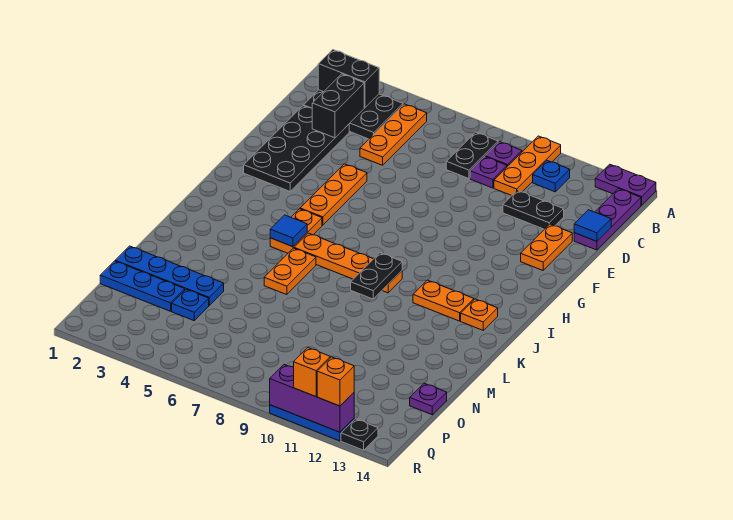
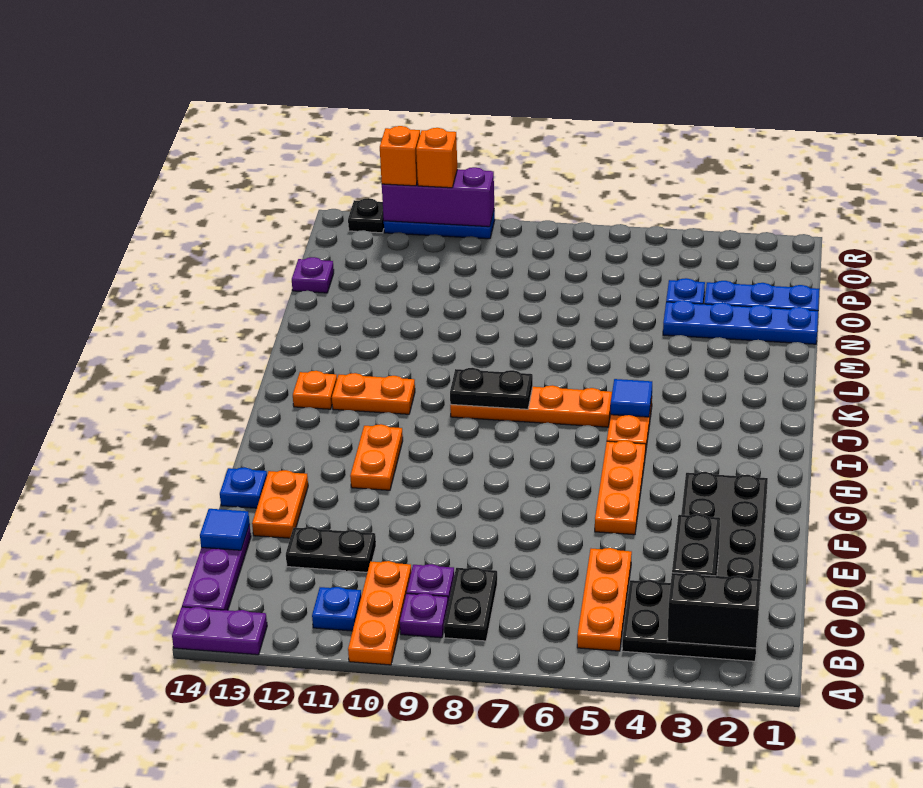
none -> blue 1x1 plate [220,467,267,508]
black 1x2 plate [351,253,402,299] -> black 1x2 plate turned to [450,368,533,409]
orange 1x2 plate [264,248,316,295] -> orange 1x2 plate moved to [350,424,403,490]

